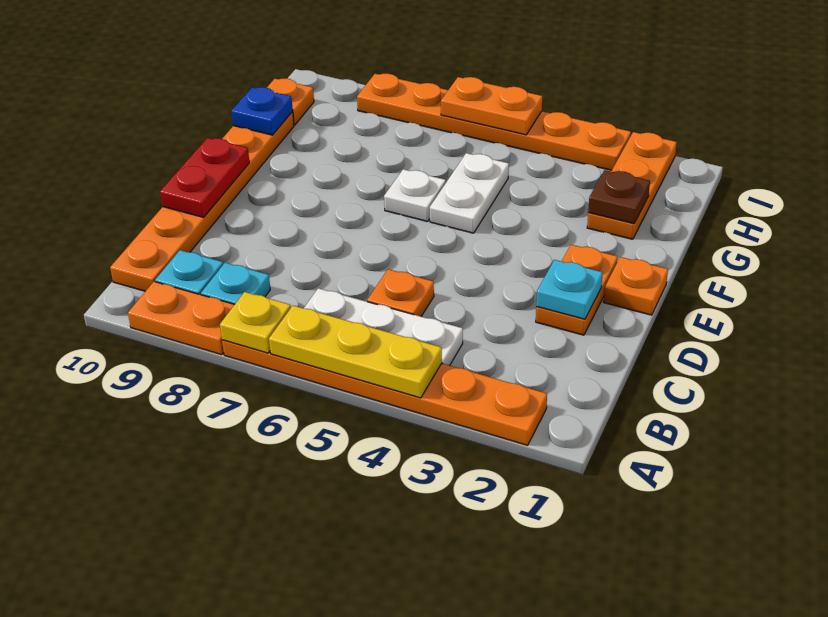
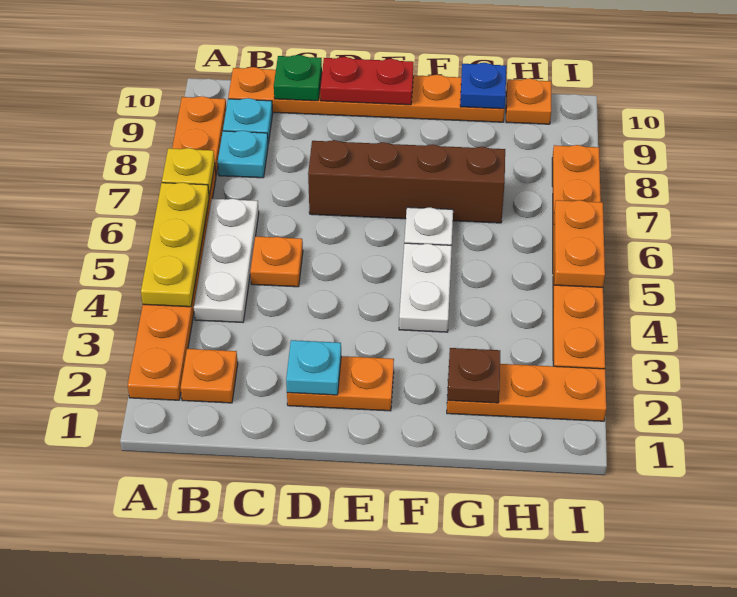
none -> green 1x1 plate [274,55,322,101]
none -> brown 1x4 brick [308,140,505,223]
orange 1x1 plate [603,257,668,315] -> orange 1x1 plate moved to [181,349,238,403]
white 1x2 plate [430,153,509,233] -> white 1x2 plate turned to [399,243,452,332]

